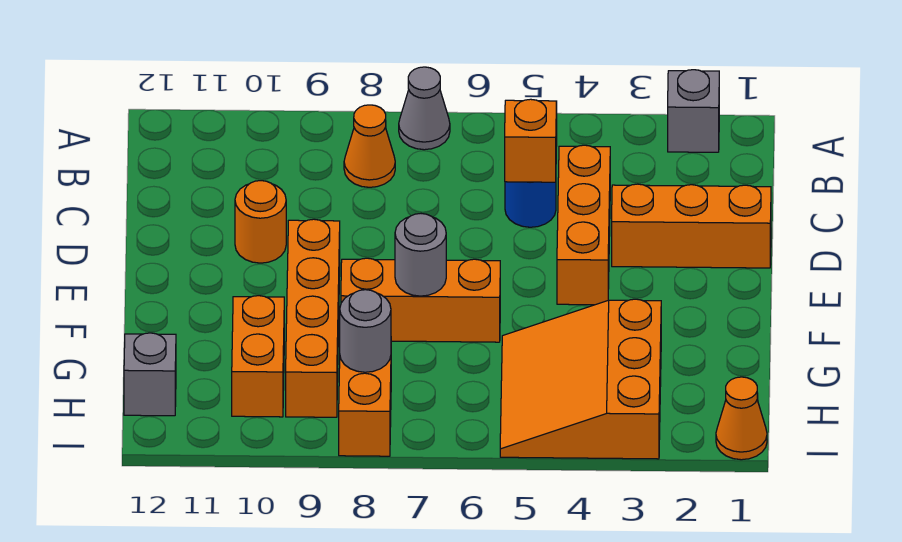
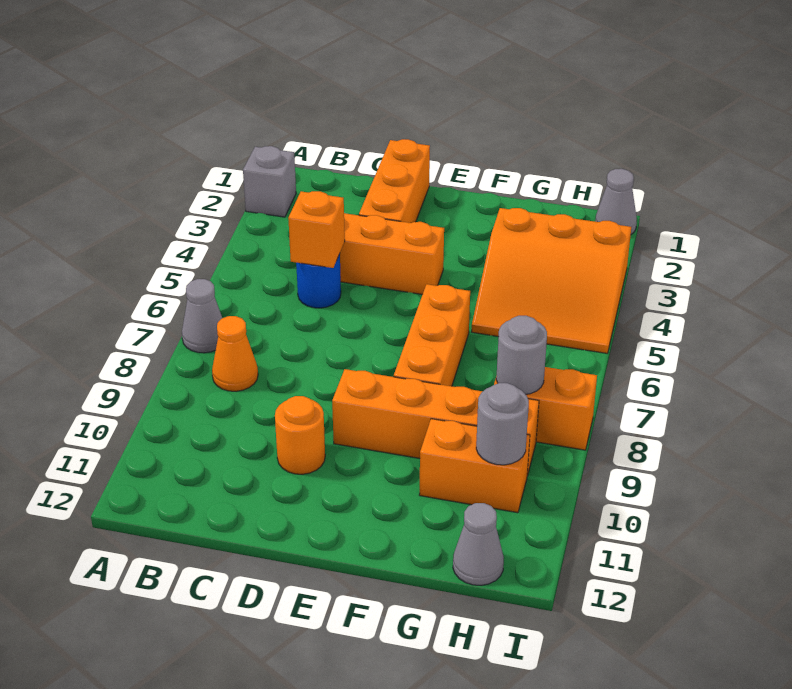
grey 1x1 round brick [395,214,446,296] -> grey 1x1 round brick moved to [476,383,529,465]
grey 1x1 brick [124,333,176,416] -> grey 1x1 cone [453,503,504,585]
orange 1x1 cone [716,377,767,460] -> grey 1x1 cone [595,169,637,234]

